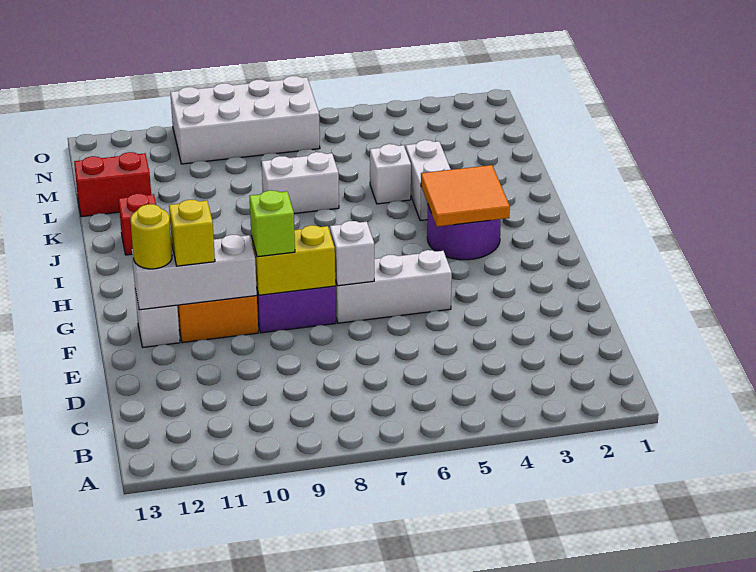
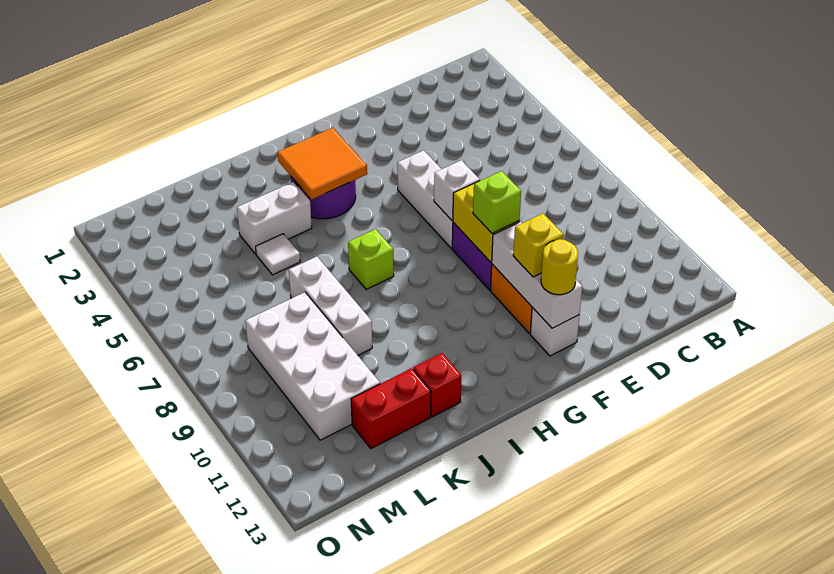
none -> lime 1x1 brick [348,229,394,289]
white 1x1 brick [370,144,411,204] -> white 1x1 tile [256,234,300,275]
white 1x2 brick [262,152,339,214] -> white 1x3 brick [289,257,372,355]
red 1x2 brick [74,152,151,217] -> red 1x2 brick turned to [351,368,431,449]
white 2x4 brick [170,76,320,164] -> white 2x4 brick moved to [245,292,380,440]

